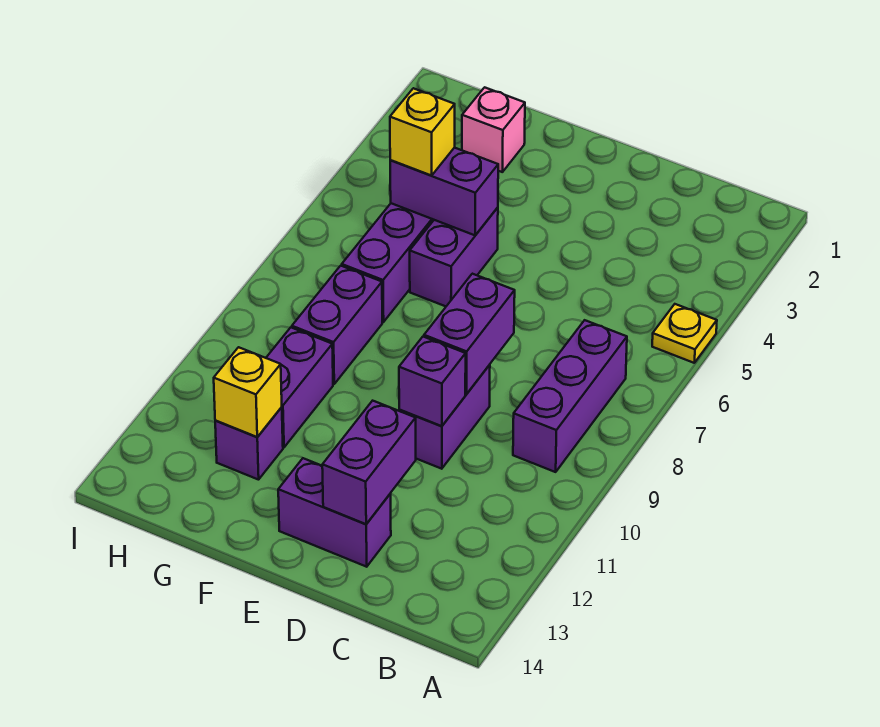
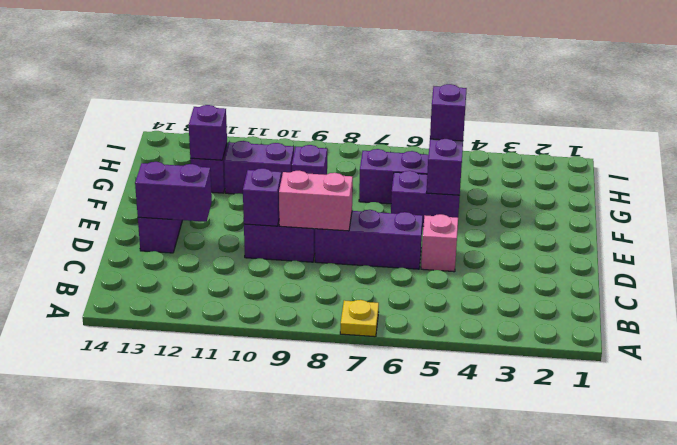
yellow 1x1 plate [652,304,717,363] -> yellow 1x1 plate moved to [340,300,379,337]
purple 1x3 brick [513,320,627,472] -> purple 1x3 brick moved to [315,210,423,269]
purple 1x2 brick [424,274,515,394] -> pink 1x2 brick [279,171,353,231]
pink 1x1 brick [462,87,525,172] -> pink 1x1 brick moved to [421,214,458,272]
yellow 1x1 brick [390,88,455,176] -> purple 1x1 brick [430,84,467,141]
purple 1x2 brick [292,266,382,384] -> purple 1x1 brick [292,145,327,175]
yellow 1x1 brick [214,347,282,437] -> purple 1x1 brick [189,105,227,160]

